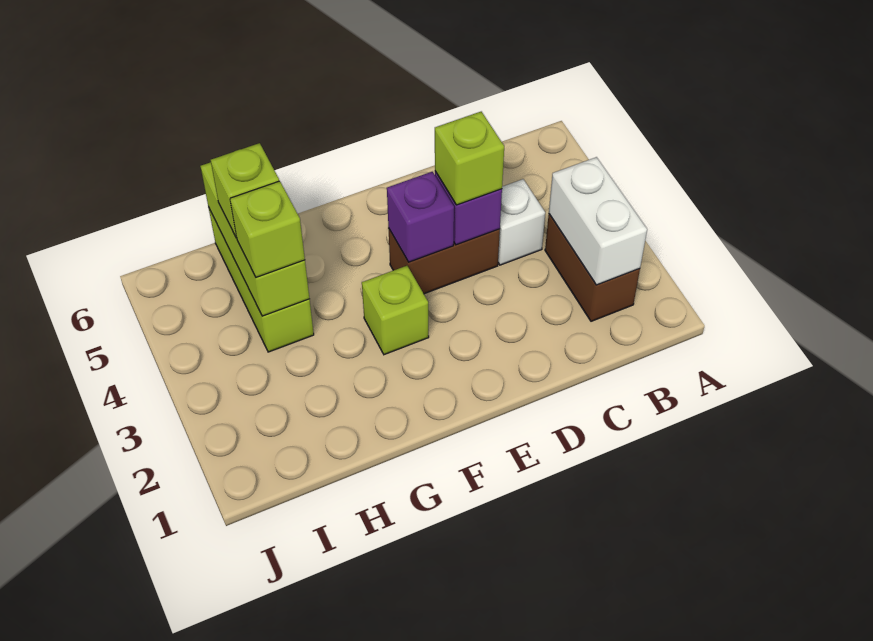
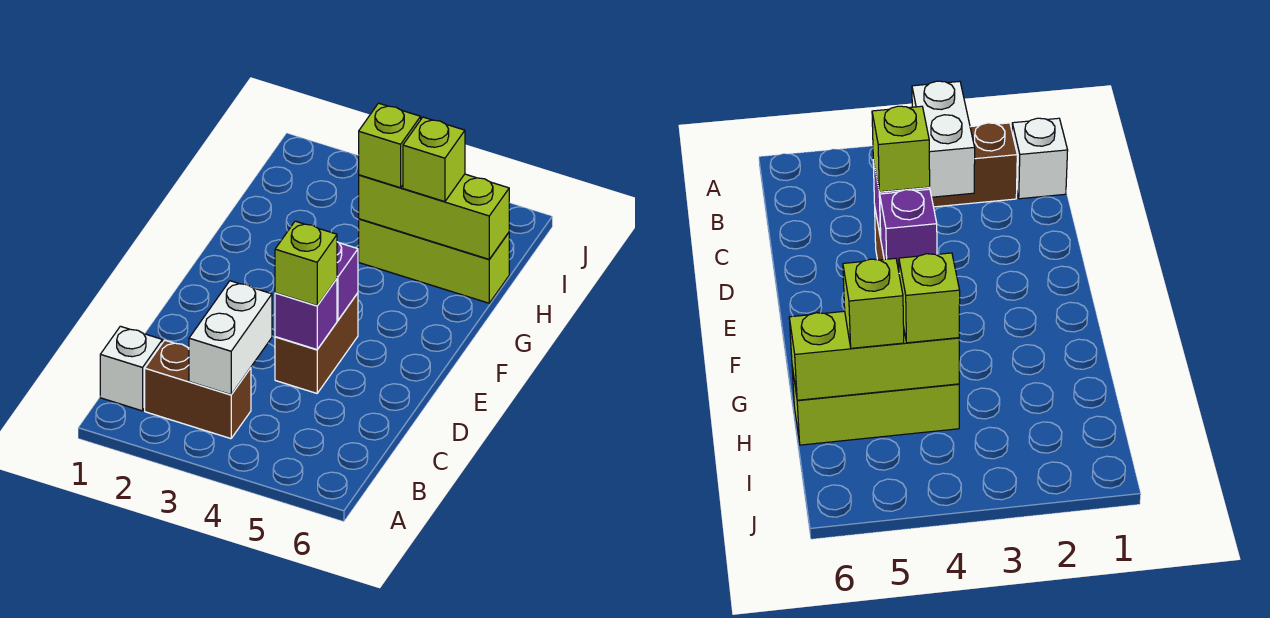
white 1x2 brick [549,157,647,285] -> white 1x2 brick turned to [189,281,272,395]
white 1x1 brick [498,179,545,265] -> white 1x1 brick moved to [100,326,162,411]
lime 1x1 brick [362,266,429,355] -> none

